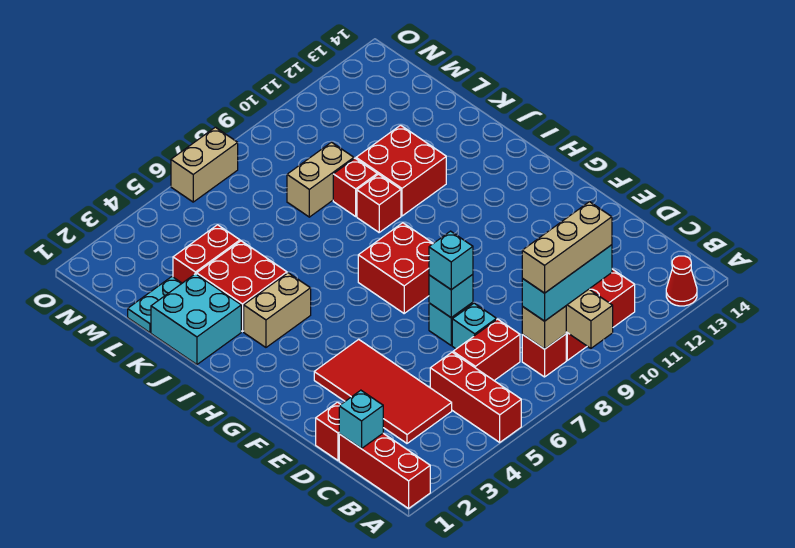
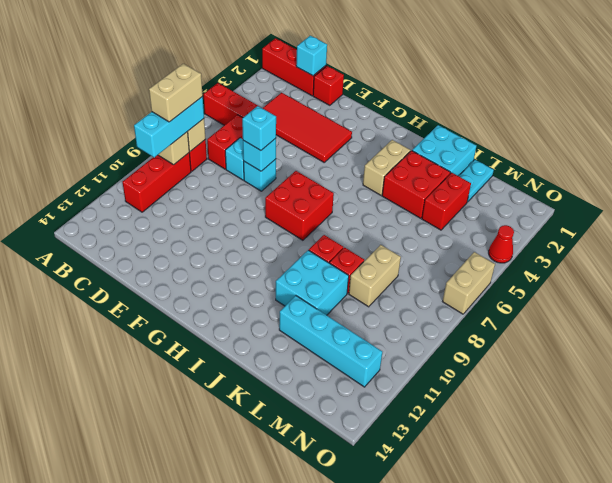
red 1x1 cone [666,256,697,306] -> red 1x1 cone moved to [489,225,514,263]
tan 1x3 brick [522,202,612,293] -> tan 1x2 brick [149,64,203,122]
red 2x2 brick [356,125,446,216] -> cyan 2x2 brick [276,250,349,315]
none -> cyan 1x4 brick [279,296,382,387]

